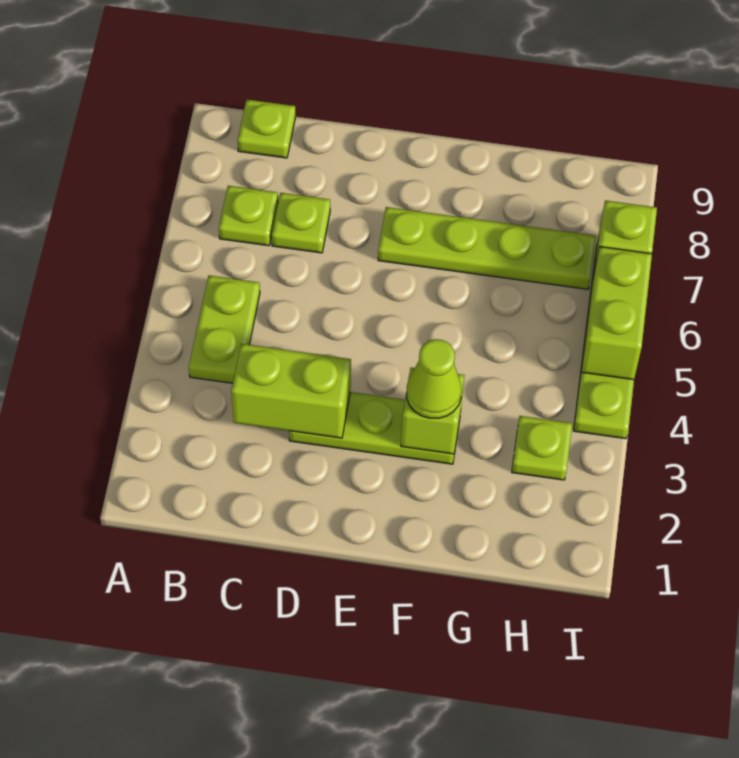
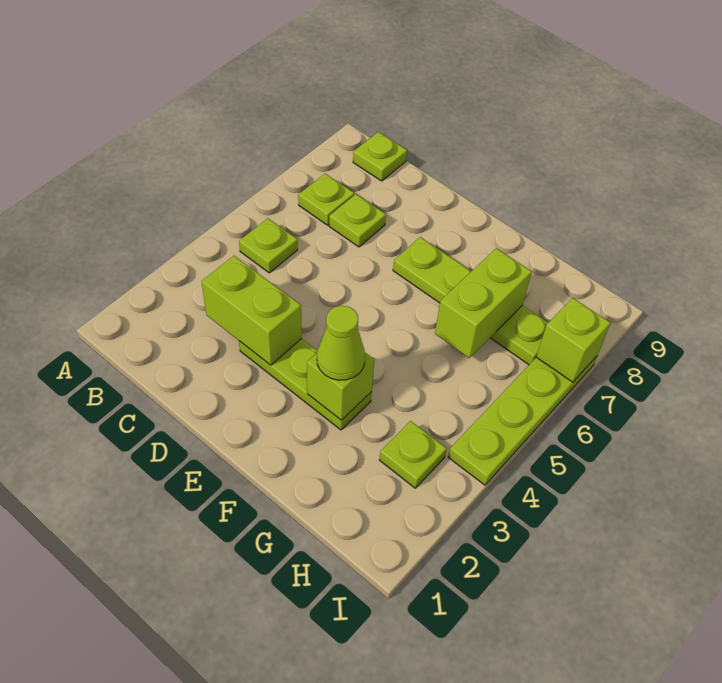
lime 1x2 plate [189,275,260,383] -> lime 1x1 plate [239,218,298,273]
lime 1x2 brick [582,247,652,380] -> lime 1x2 brick moved to [435,248,532,358]

